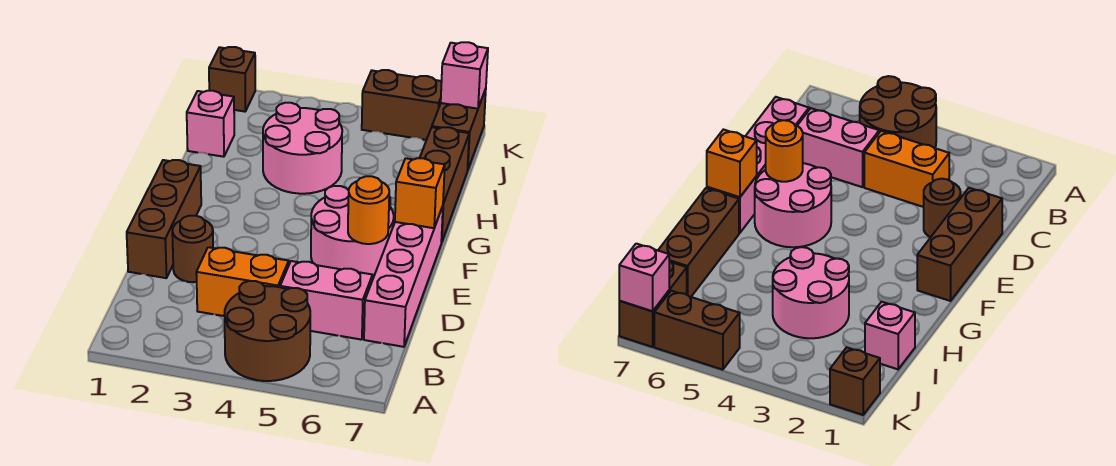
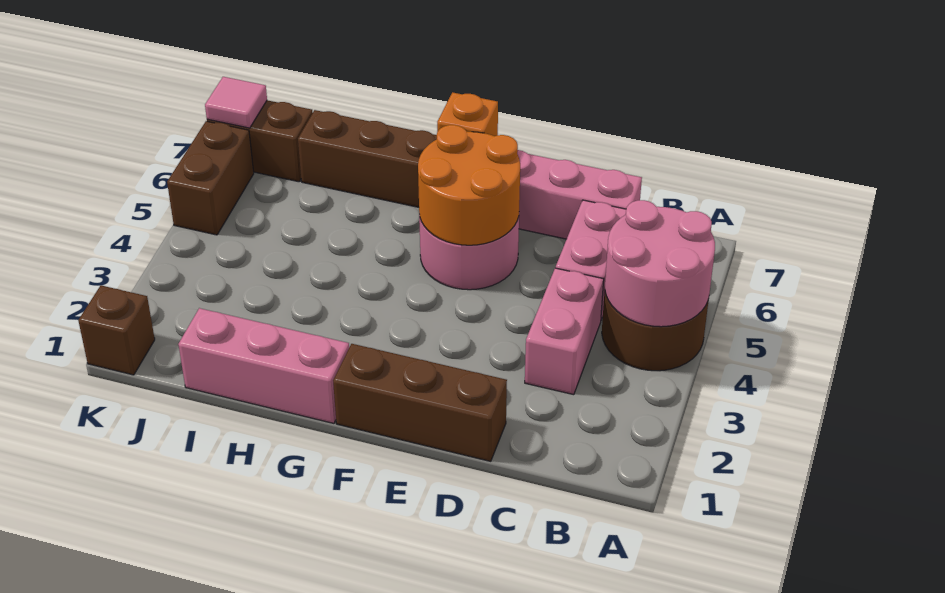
orange 1x2 brick [196,247,289,316] -> pink 1x2 brick [525,268,604,395]
brown 1x1 round brick [172,216,213,282] -> none
orange 1x1 round brick [348,176,389,244] -> orange 2x2 round brick [418,125,520,245]
pink 2x2 round brick [263,103,342,194] -> pink 2x2 round brick moved to [605,200,715,327]
pink 1x1 brick [187,91,234,157] -> pink 1x3 brick [178,308,349,423]
pink 1x1 brick [441,42,488,109] -> pink 1x1 tile [205,77,267,128]

